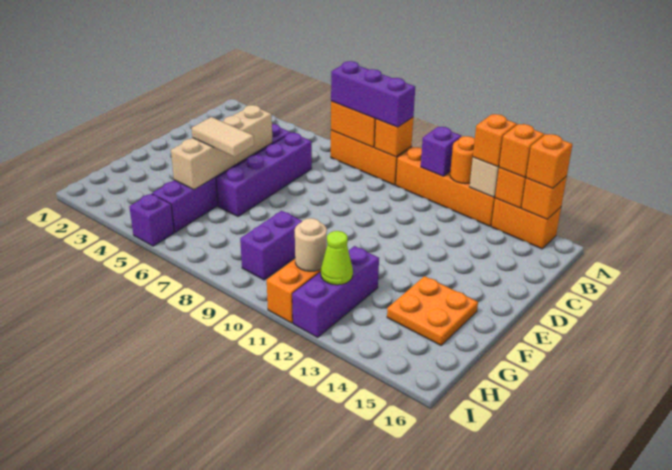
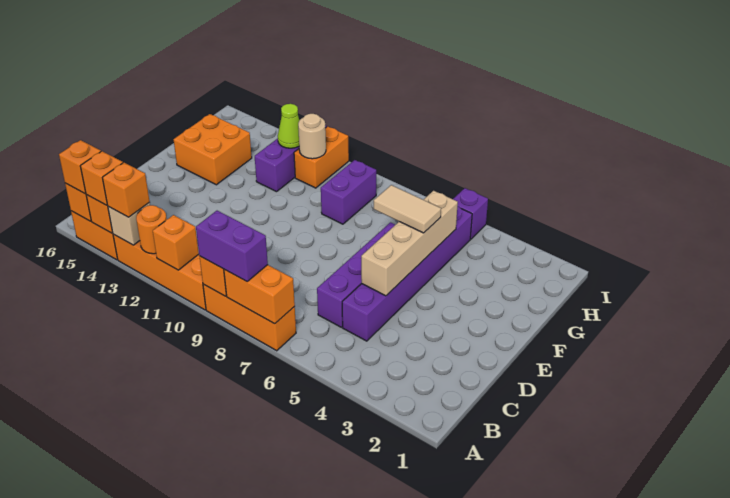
purple 1x3 brick [331,61,415,127] -> purple 1x2 brick [196,211,268,281]
purple 1x1 brick [421,127,461,176] -> orange 1x1 brick [153,215,199,270]
orange 2x2 plate [387,276,478,345] -> orange 2x2 brick [174,114,252,185]

